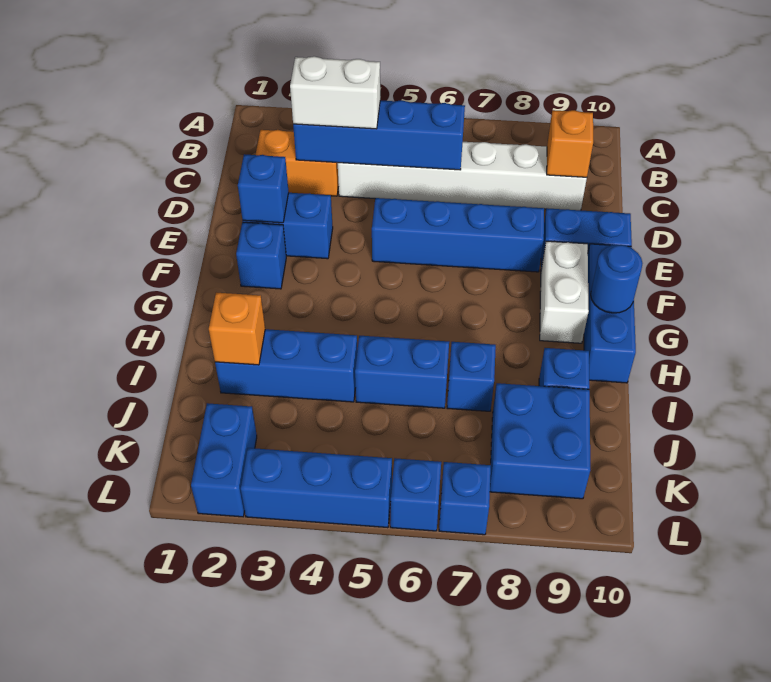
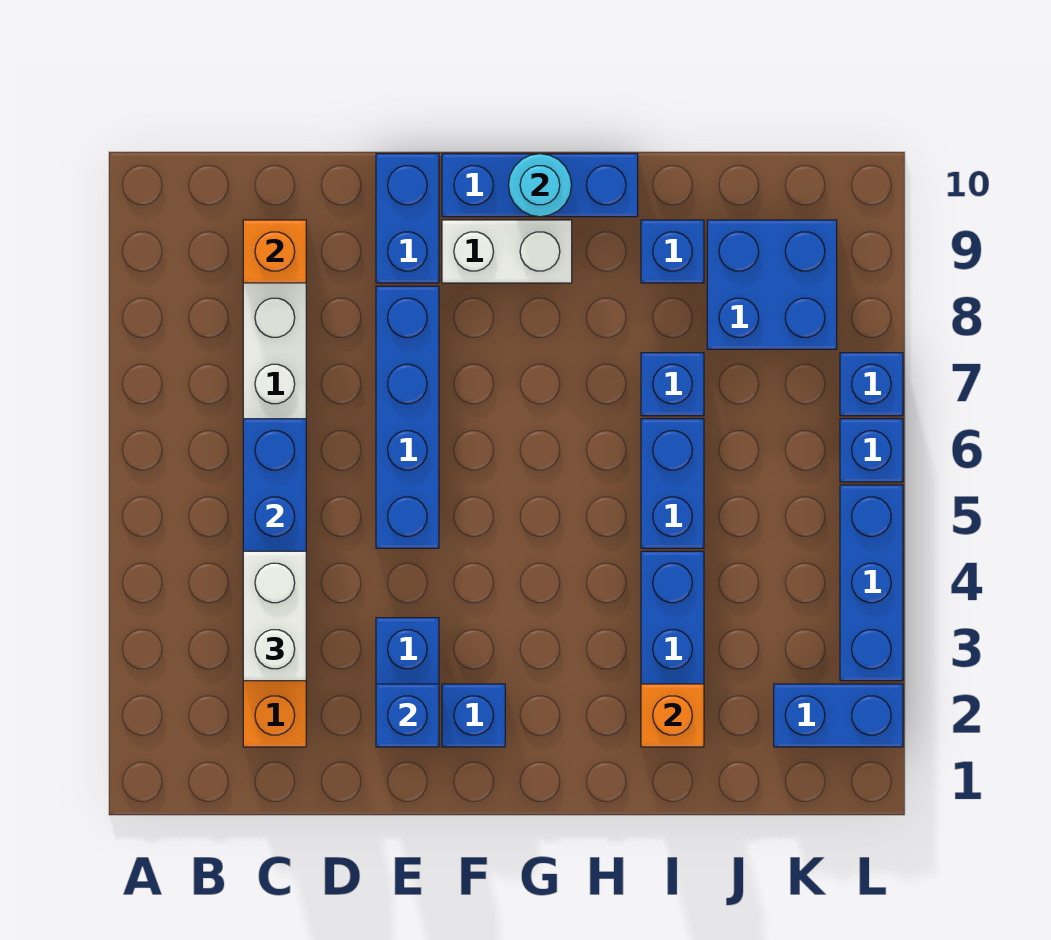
blue 1x1 round brick [591,245,643,313] -> cyan 1x1 round brick [508,154,571,217]

